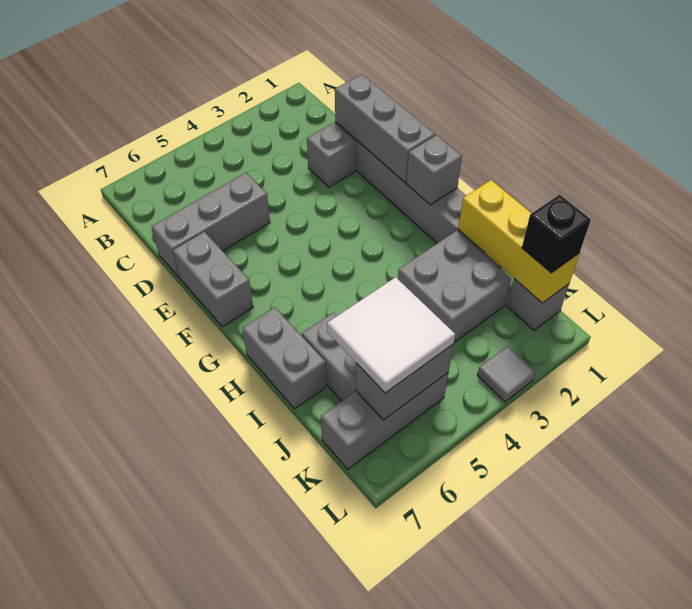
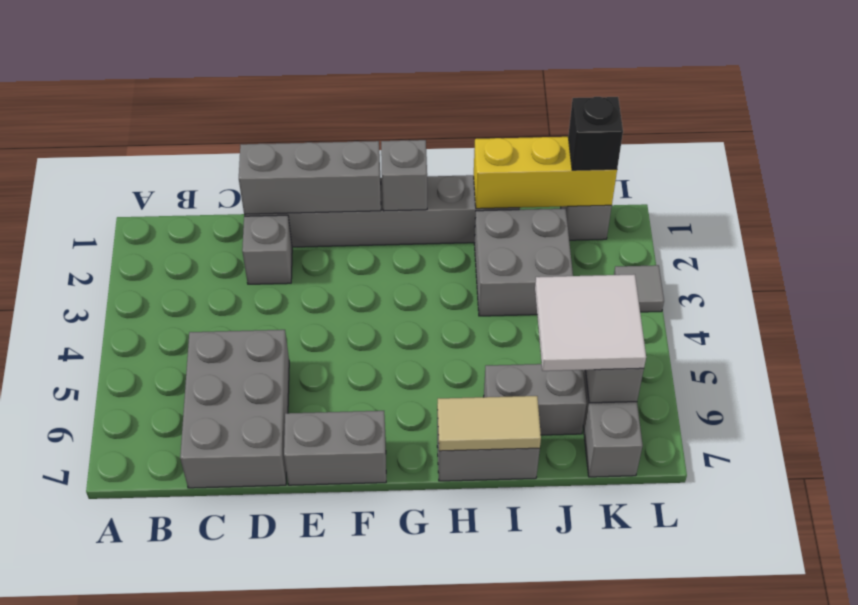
grey 1x3 brick [152,173,270,277] -> grey 2x3 brick [180,330,289,488]
none -> tan 1x2 tile [437,396,541,451]

